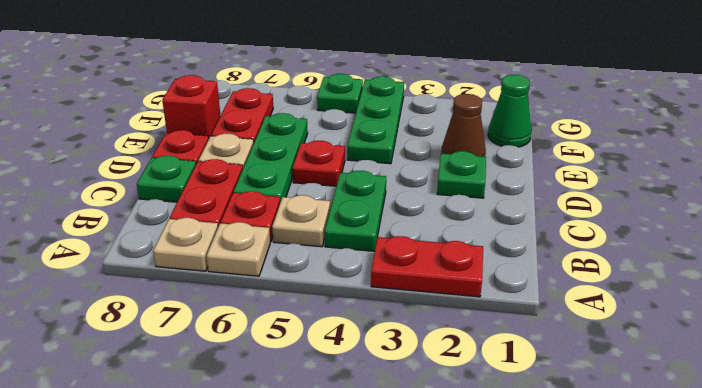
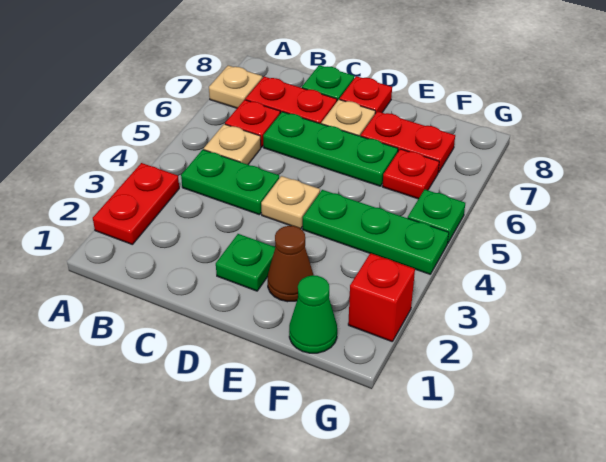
tan 1x1 plate [207,222,270,276] -> tan 1x1 plate moved to [261,176,320,229]
red 1x1 plate [293,141,345,186] -> red 1x1 plate moved to [382,149,439,199]
red 1x1 brick [162,75,220,138] -> red 1x1 brick moved to [348,253,415,341]

